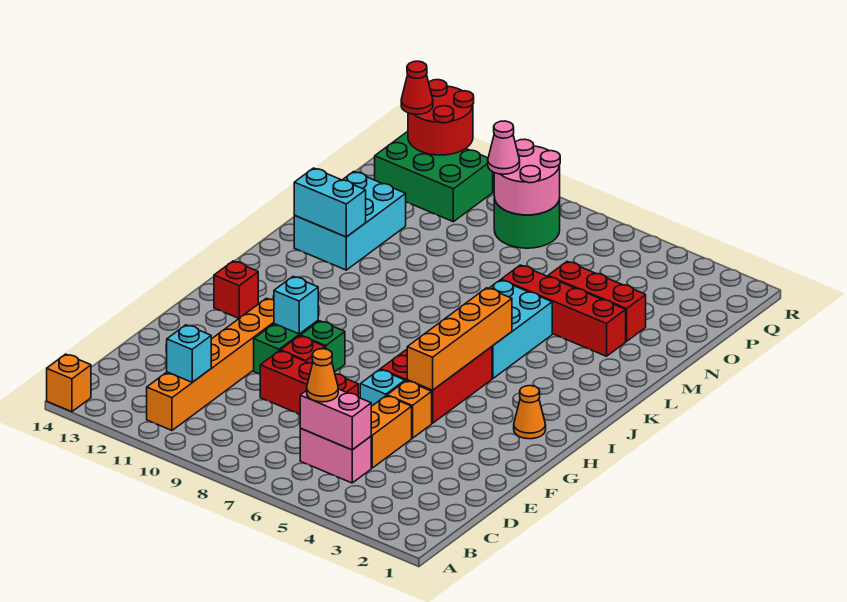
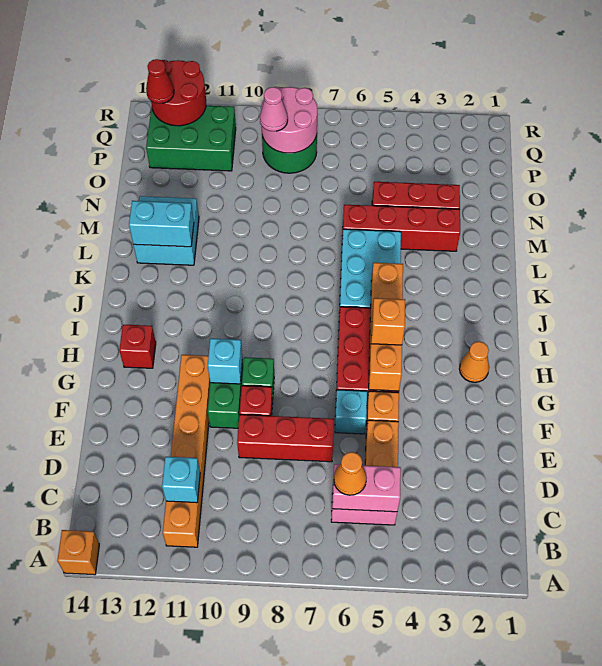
none -> orange 1x1 brick [371,298,405,345]
cyan 2x3 brick [294,172,406,270] -> cyan 2x2 brick [133,196,199,265]

